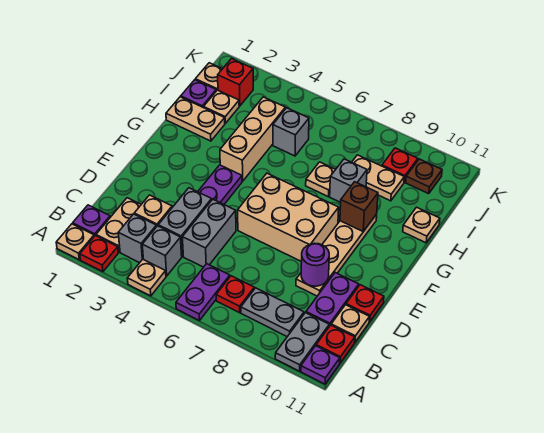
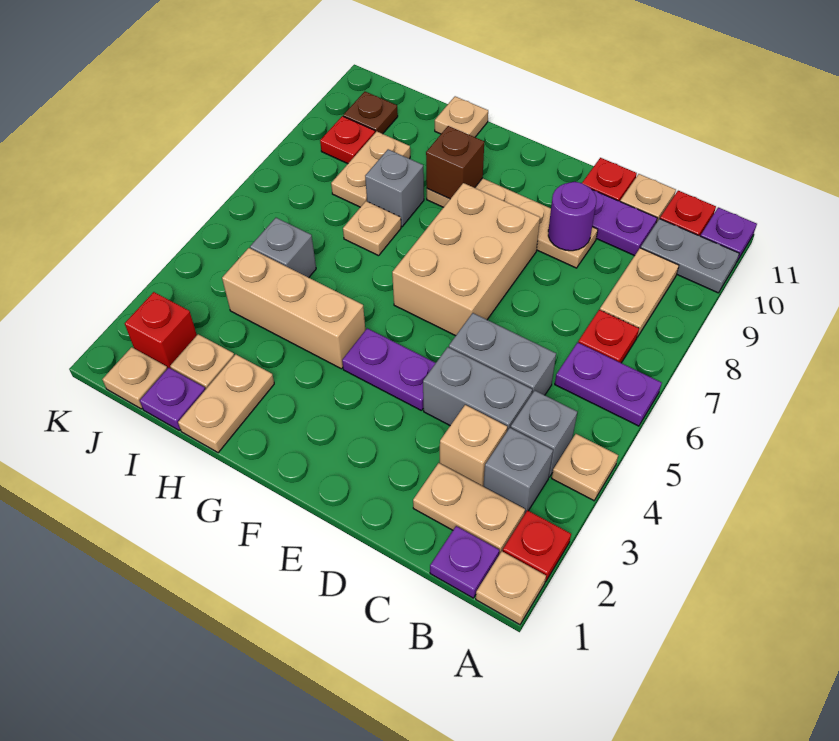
grey 1x2 plate [241,288,304,337] -> tan 1x2 plate [600,248,679,337]

